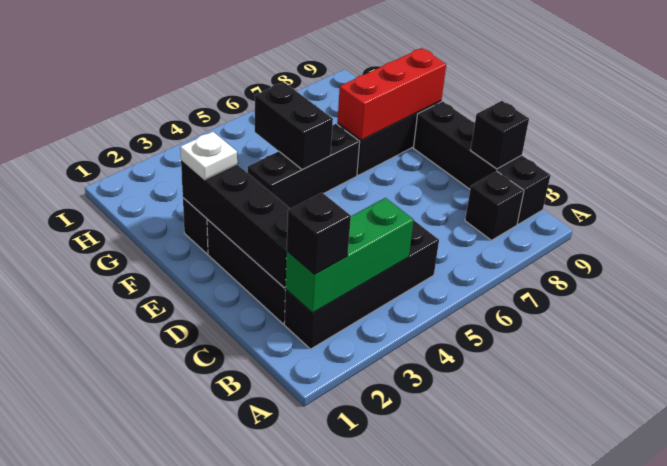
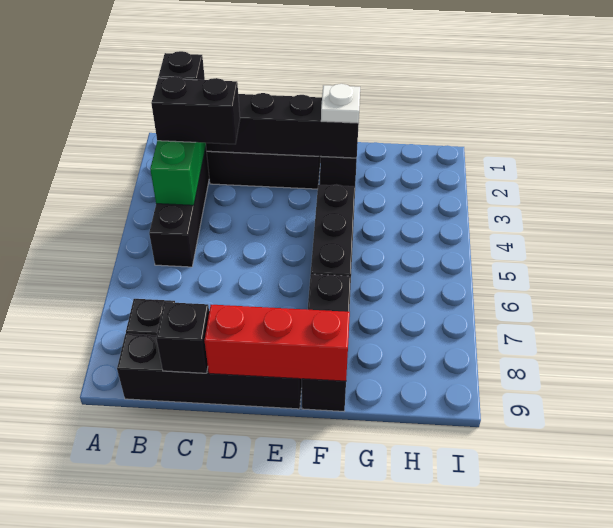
black 1x2 brick [255,82,333,170] -> black 1x2 brick moved to [151,76,240,144]
red 1x3 brick [337,48,446,140] -> red 1x3 brick turned to [205,305,350,381]

